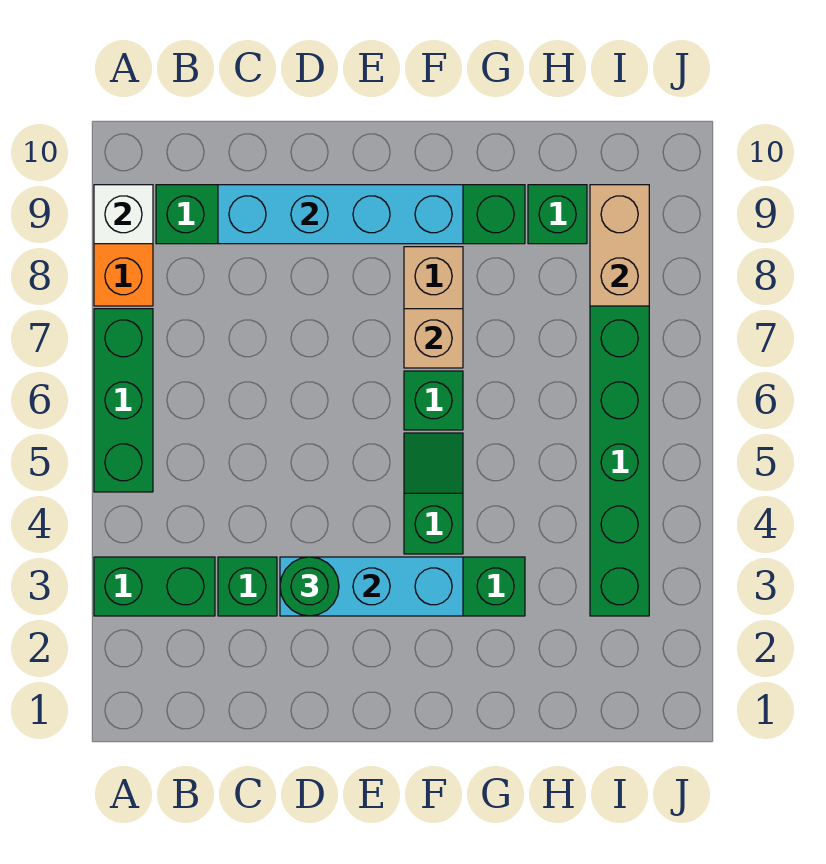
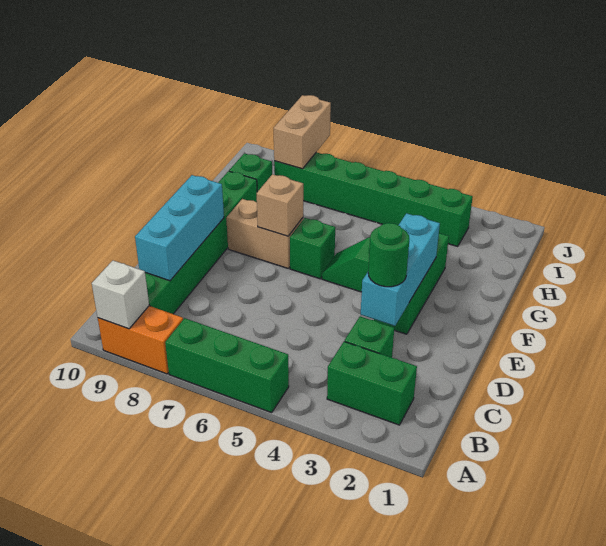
green 1x2 brick [94,557,215,616] -> green 1x2 brick turned to [327,342,417,425]
cyan 1x4 brick [218,185,463,244] -> cyan 1x3 brick [135,175,224,281]
tan 1x2 brick [590,185,649,306] -> tan 1x2 brick turned to [274,95,331,169]

